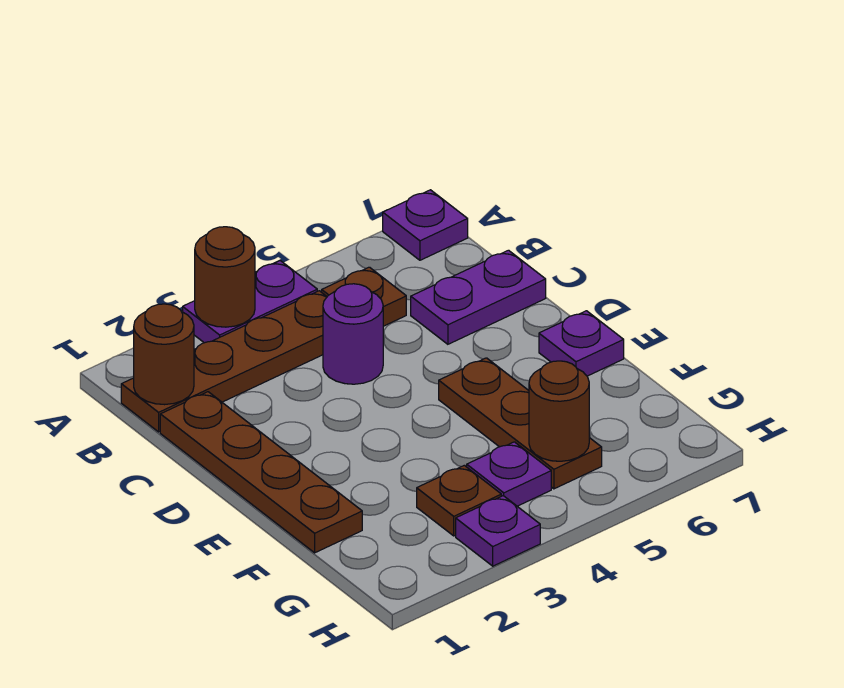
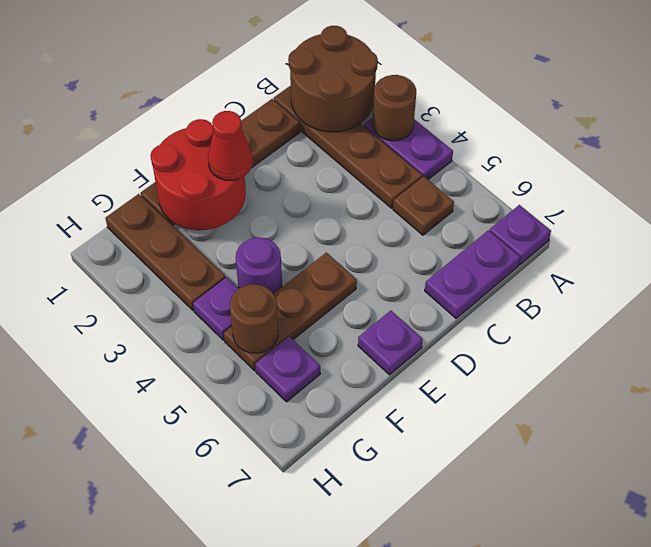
brown 1x1 round brick [134,304,194,405] -> brown 2x2 round brick [288,26,378,132]
purple 1x1 round brick [323,284,383,384] -> purple 1x1 round brick moved to [236,238,282,294]
purple 1x2 plate [411,250,546,344] -> purple 1x2 plate turned to [425,230,520,318]
none -> red 2x2 round brick [151,119,246,230]
none -> red 1x1 cone [208,111,253,180]
brown 1x1 plate [417,465,501,536] -> brown 1x3 plate [105,194,226,310]
purple 1x1 plate [456,496,540,566] -> purple 1x1 plate moved to [255,336,320,402]

